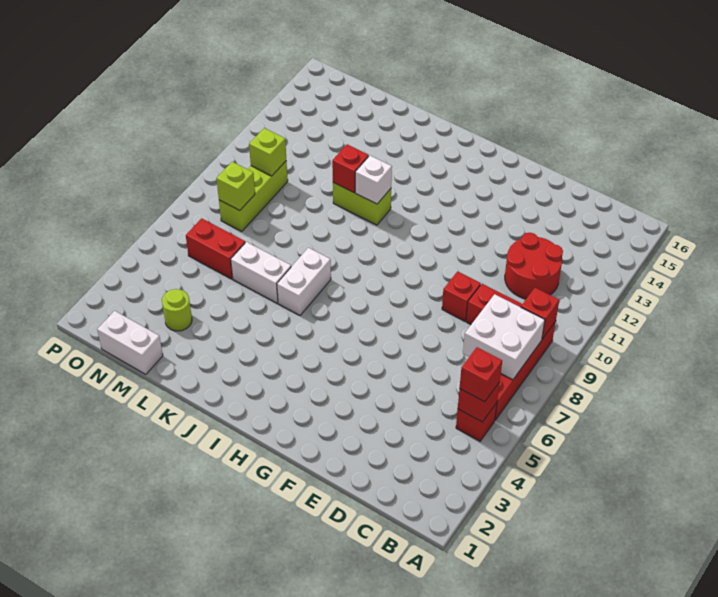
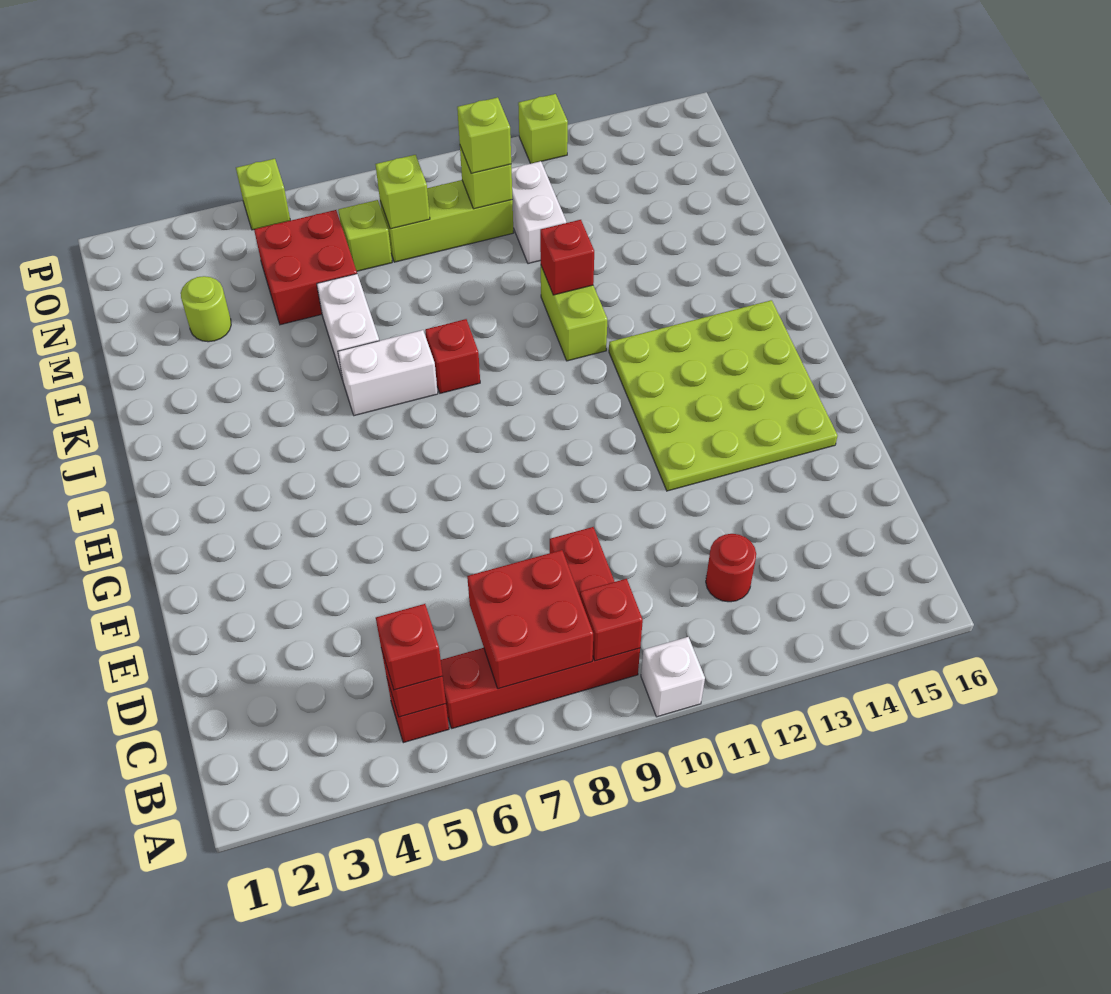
white 2x2 brick [463,294,545,380] -> red 2x2 brick [467,550,593,689]
red 2x2 round brick [505,233,563,299] -> red 1x1 round brick [706,534,756,602]
red 1x1 brick [442,271,481,321] -> red 1x1 brick moved to [425,319,480,393]
none -> lime 4x4 plate [609,300,838,491]
white 1x1 brick [355,156,392,204] -> white 1x1 brick moved to [641,637,705,717]
white 1x2 brick [97,311,163,374] -> white 1x2 brick moved to [512,161,566,264]
red 1x2 brick [186,218,245,279] -> red 2x2 brick [254,210,357,325]
none -> lime 1x1 brick [338,200,392,271]
none -> lime 1x1 brick [457,97,511,173]
none -> lime 1x1 brick [236,159,290,230]
none -> lime 1x1 brick [518,94,568,164]

